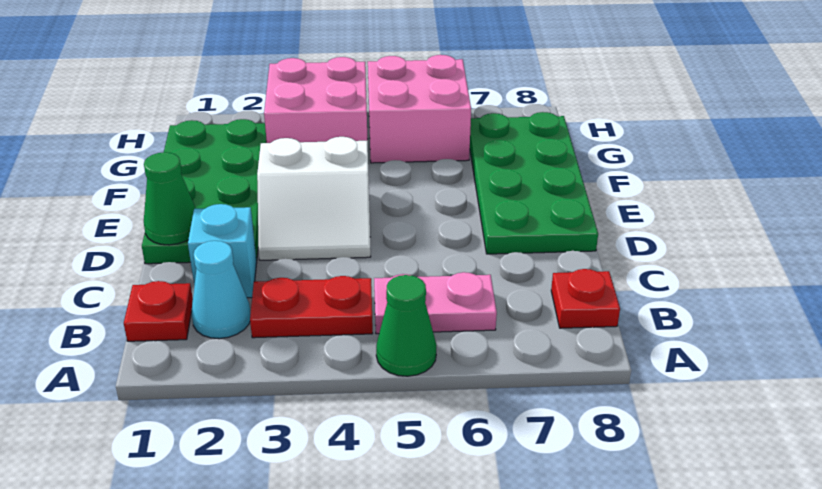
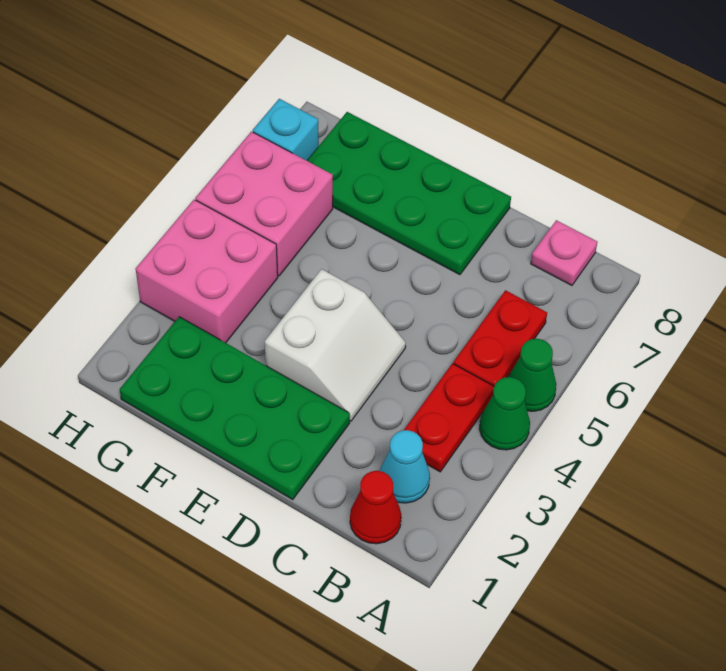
red 1x1 plate [124,281,193,341] -> red 1x1 cone [350,471,401,544]
pink 1x2 plate [374,272,497,334] -> red 1x2 plate [453,290,547,386]
red 1x1 plate [551,269,620,328] -> pink 1x1 plate [531,220,597,285]
cyan 1x1 brick [188,204,257,298] -> cyan 1x1 brick moved to [253,99,319,161]
green 1x1 cone [144,152,196,245] -> green 1x1 cone moved to [480,377,530,450]

